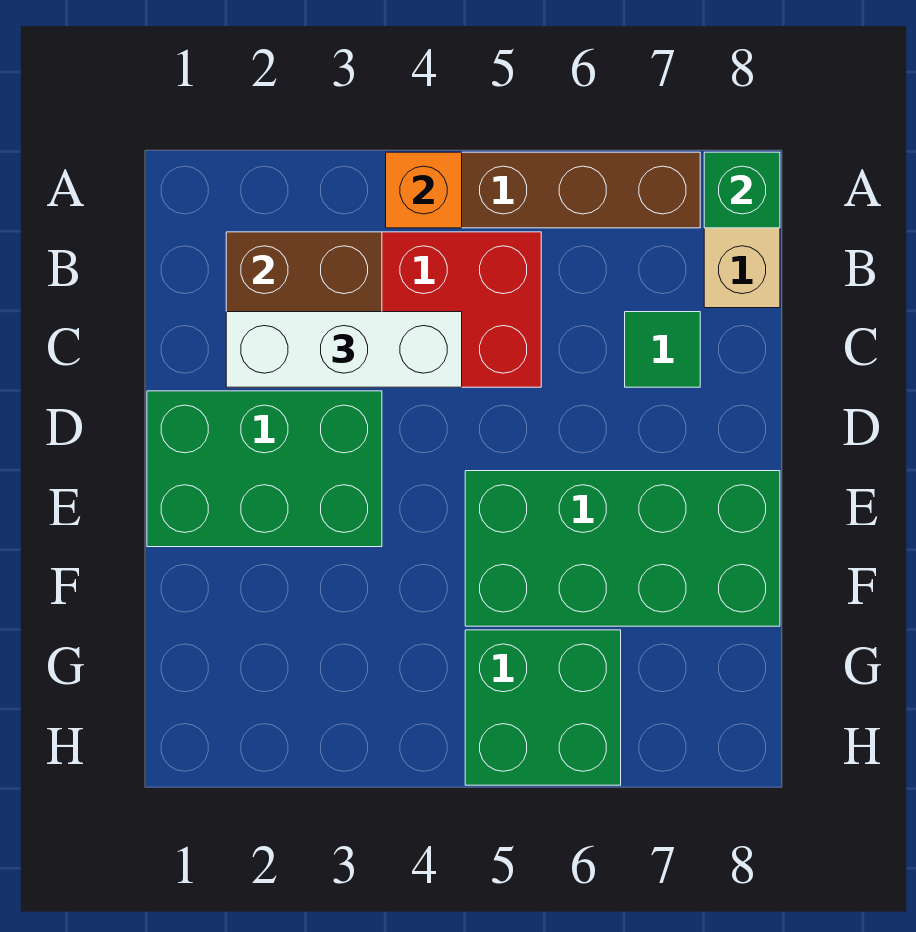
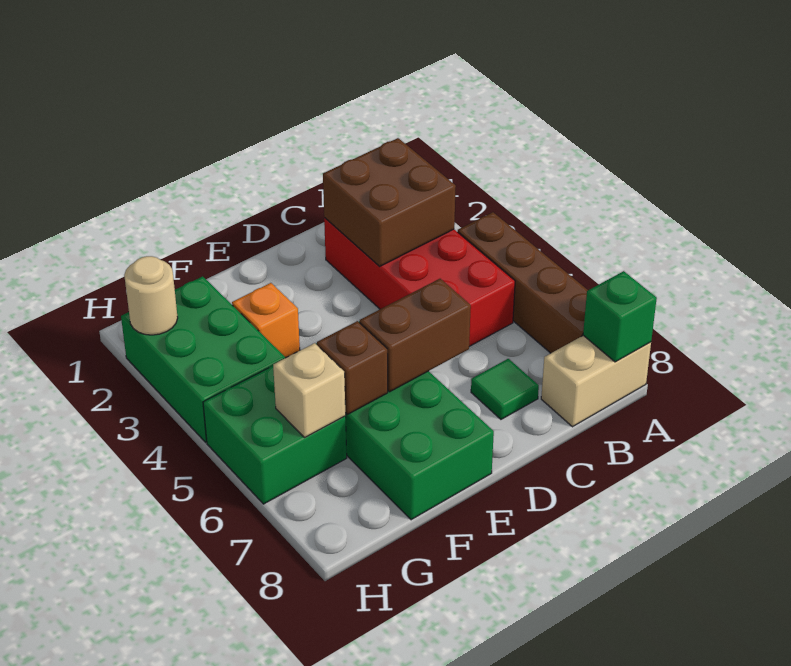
orange 1x1 brick [386,152,462,228] -> orange 1x1 brick moved to [232,283,300,358]
white 1x3 brick [226,312,462,387] -> none
green 2x3 brick [147,391,382,547] -> green 2x3 brick moved to [121,276,285,442]
none -> brown 1x2 brick [360,279,471,392]
none -> brown 1x1 brick [317,321,388,414]
none -> tan 1x1 brick [273,343,346,437]
none -> tan 1x1 round brick [124,256,178,335]

